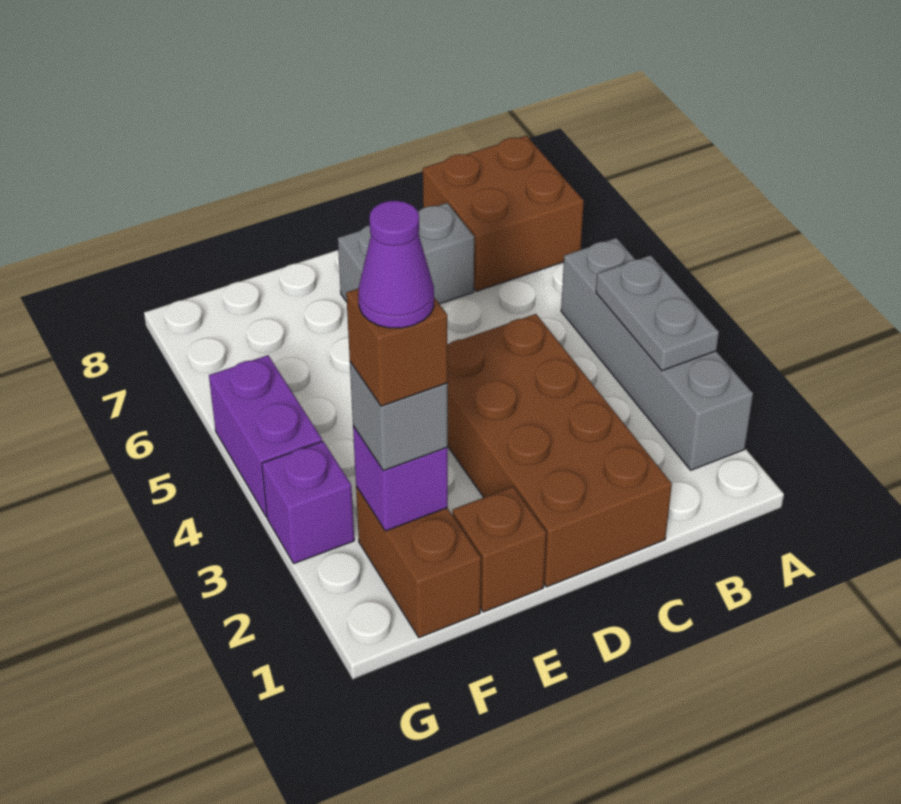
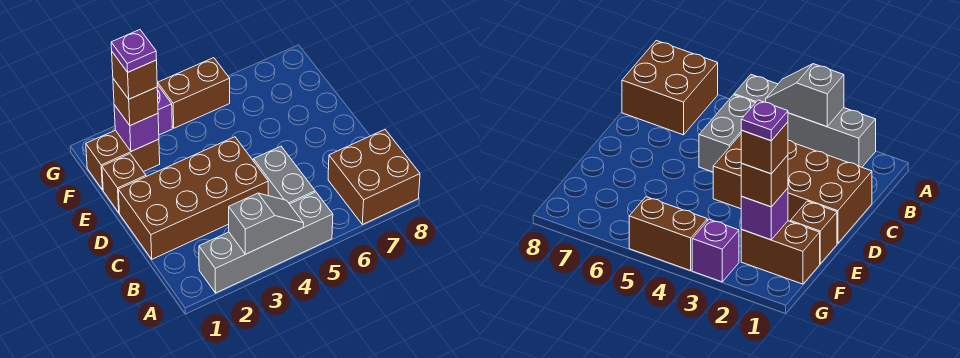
grey 1x2 plate [596,255,719,371] -> grey 1x2 slope [229,193,304,254]
grey 1x2 brick [338,203,474,304] -> grey 1x2 brick moved to [253,146,315,204]
grey 1x1 brick [350,362,448,471] -> brown 1x1 brick [113,79,158,126]
purple 1x1 cone [358,201,434,328] -> purple 1x1 plate [111,30,157,72]
purple 1x2 brick [209,355,322,517] -> brown 1x2 brick [157,58,230,128]

